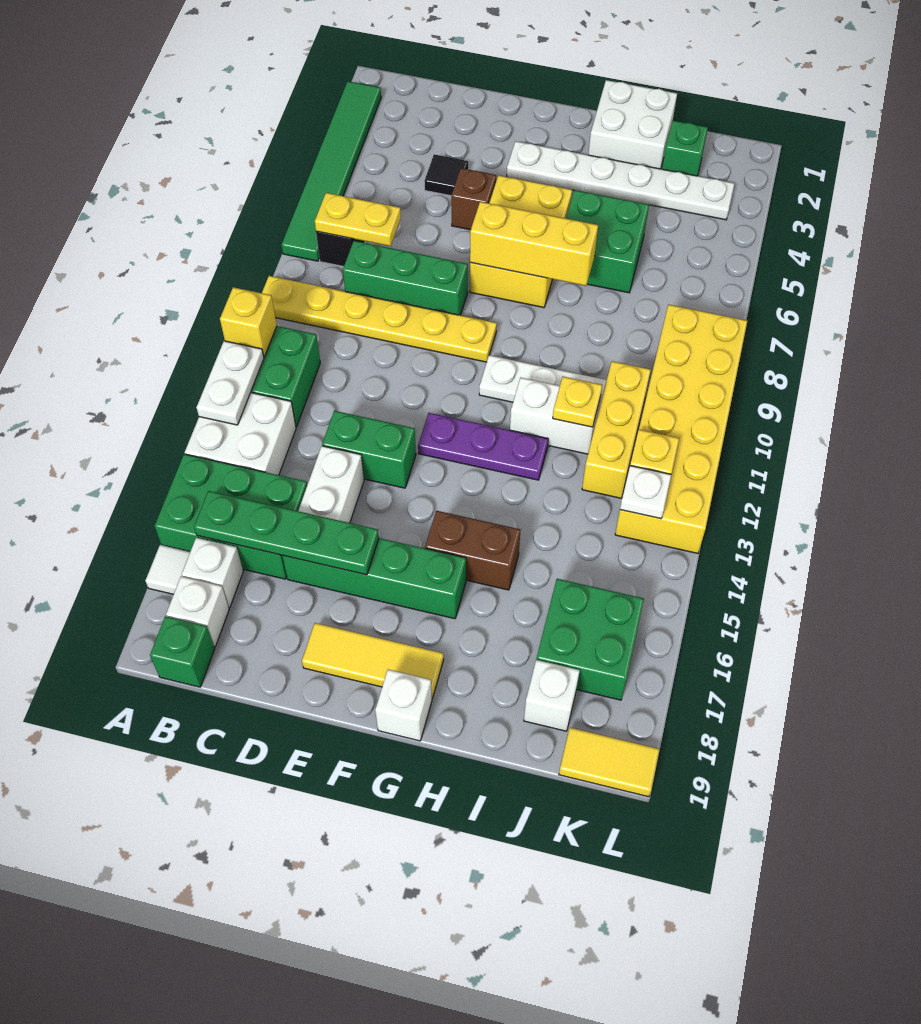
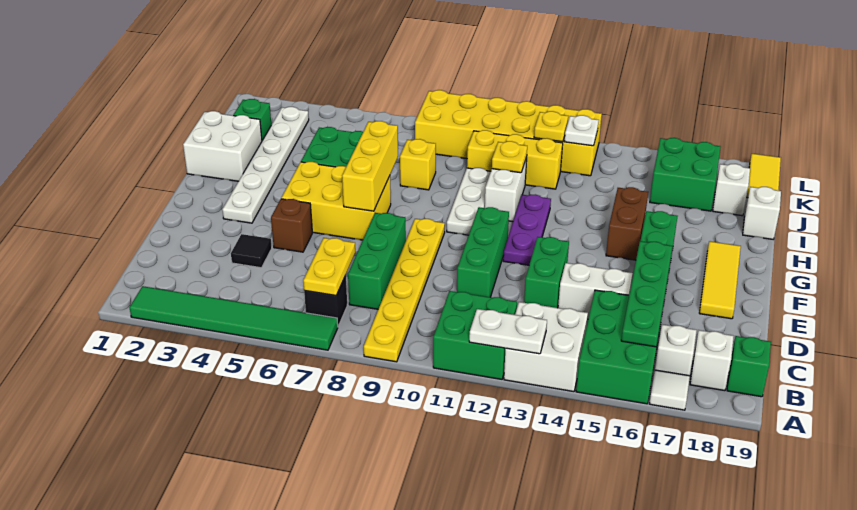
yellow 1x1 brick [220,287,277,357] -> yellow 1x1 brick moved to [400,139,436,190]
none -> green 1x3 brick [457,207,509,297]
white 1x1 brick [375,669,432,741] -> white 1x1 brick moved to [743,187,781,239]

